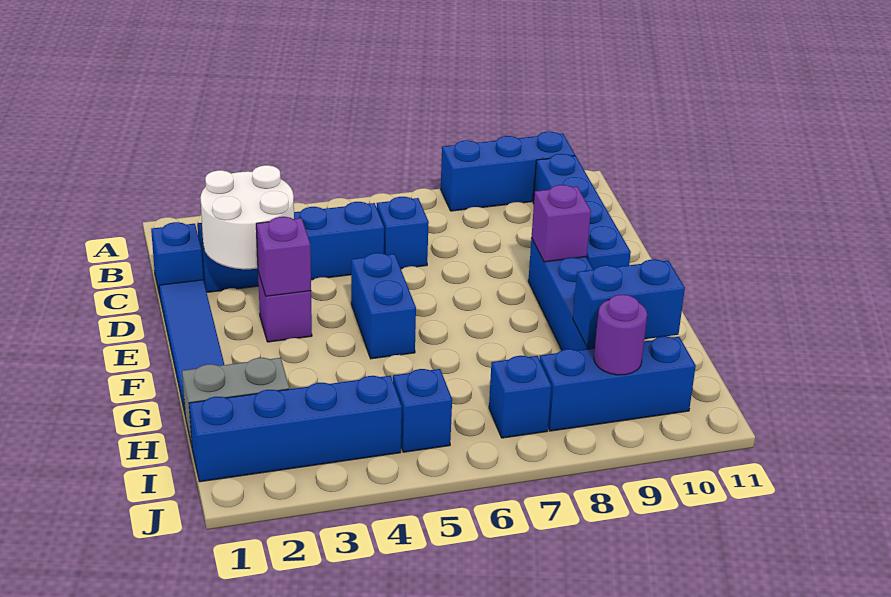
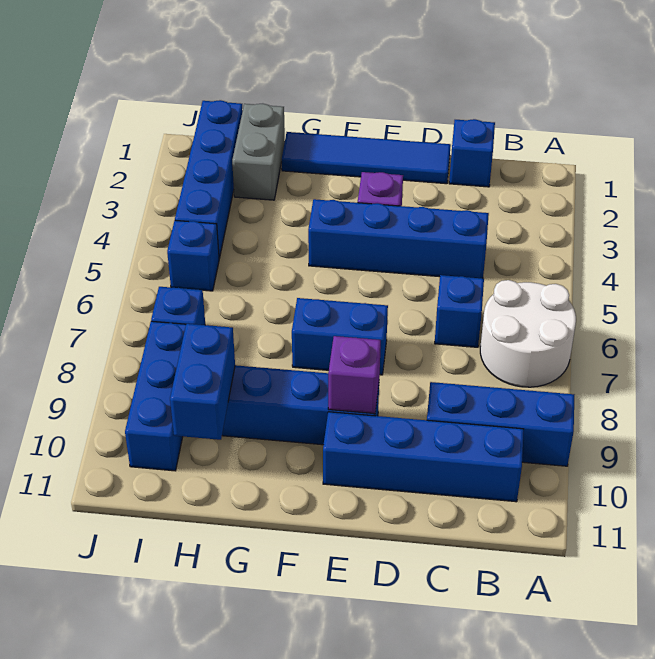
blue 1x3 brick [441,132,575,211] -> blue 1x3 brick turned to [427,382,574,466]
blue 1x4 brick [197,202,384,292] -> blue 1x4 brick turned to [308,199,489,279]
white 2x2 round brick [200,165,294,269] -> white 2x2 round brick moved to [480,280,576,387]
purple 1x1 brick [256,217,311,296] -> none
blue 1x2 brick [351,253,416,359] -> blue 1x2 brick moved to [292,298,388,375]
purple 1x1 round brick [594,295,647,375] -> none

